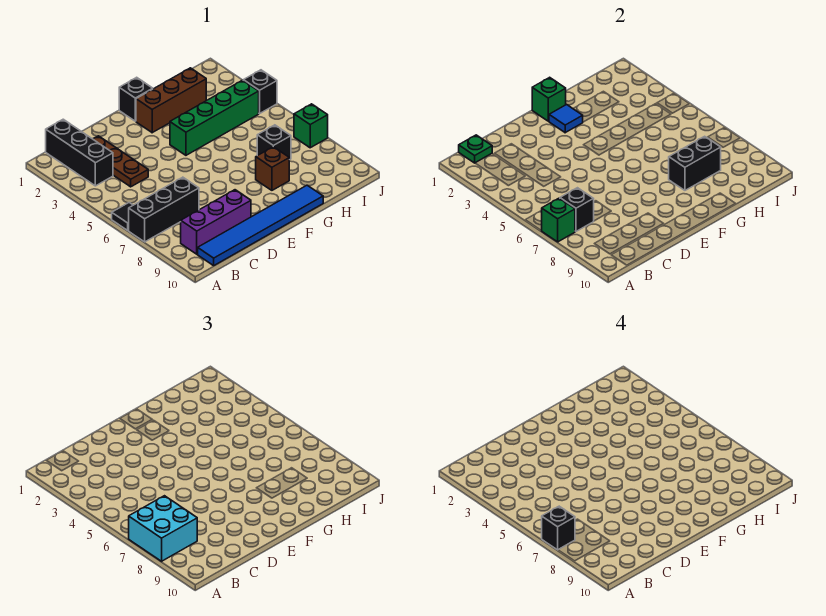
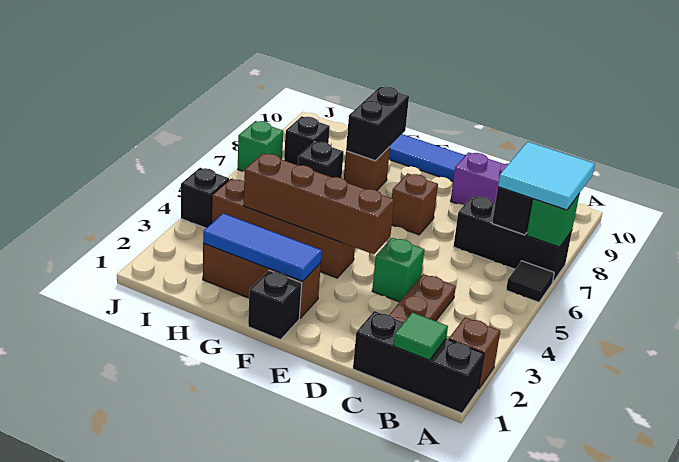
none -> brown 1x1 brick [449,317,500,389]
cyan 2x2 brick [129,496,197,561] -> cyan 2x2 tile [498,142,595,210]
black 1x1 brick [542,506,575,550] -> black 1x1 brick moved to [284,116,330,165]
black 1x3 brick [46,119,113,186] -> black 1x3 brick turned to [353,311,484,413]
green 1x1 plate [459,135,492,163] -> green 1x1 tile [394,312,448,360]
none -> brown 1x4 brick [244,153,394,254]
none -> brown 1x1 brick [392,173,438,235]
green 1x1 brick [532,77,566,121] -> green 1x1 brick moved to [372,238,424,302]
blue 1x1 tile [549,105,583,133] -> blue 1x3 tile [203,213,322,281]
green 1x4 brick [170,80,259,155] -> brown 1x4 brick [212,179,355,278]
black 1x2 brick [669,136,721,190] -> black 1x2 brick turned to [346,87,409,161]

